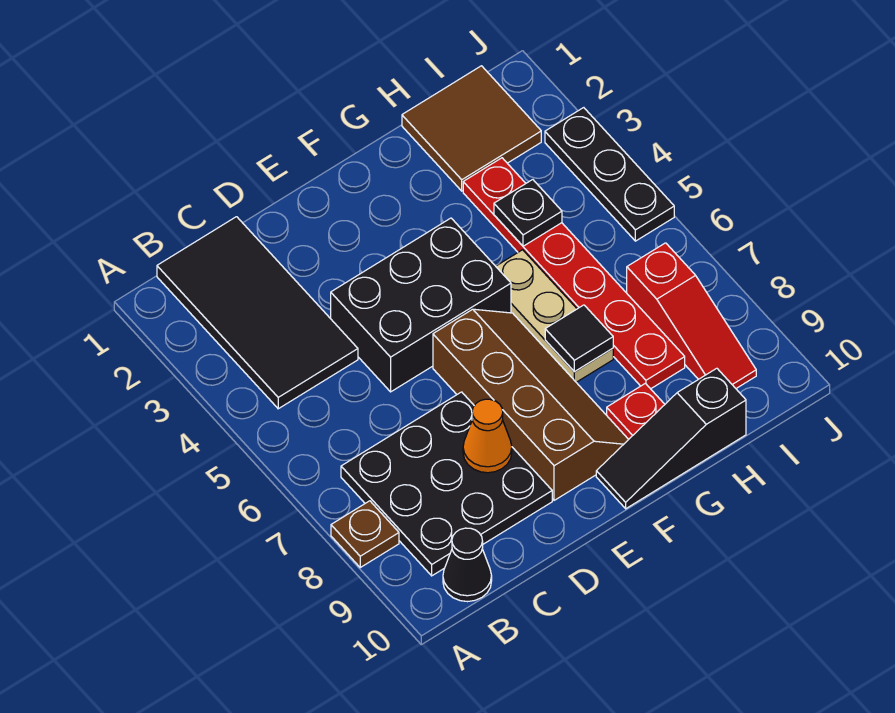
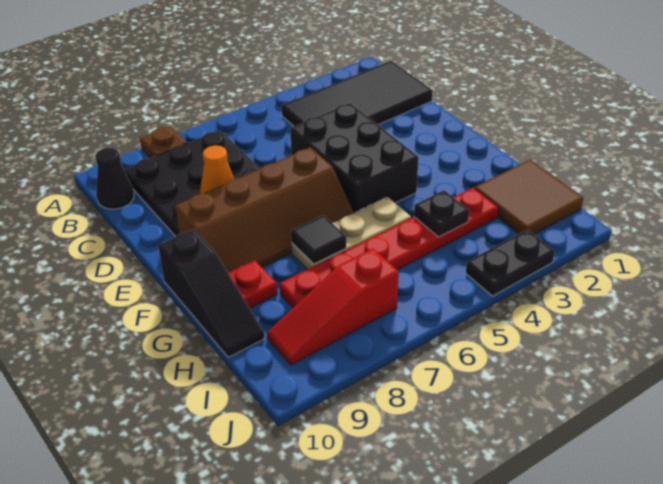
black 1x3 slope [596,368,746,509] -> black 1x3 slope turned to [158,229,264,357]
black 1x3 plate [545,108,674,241] -> black 1x2 plate [466,230,555,296]

